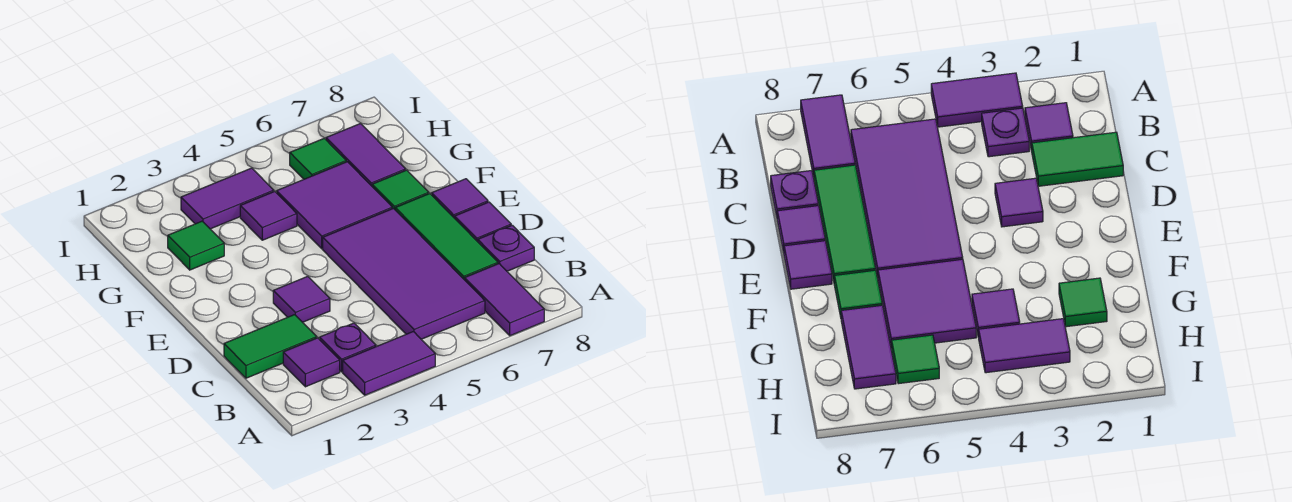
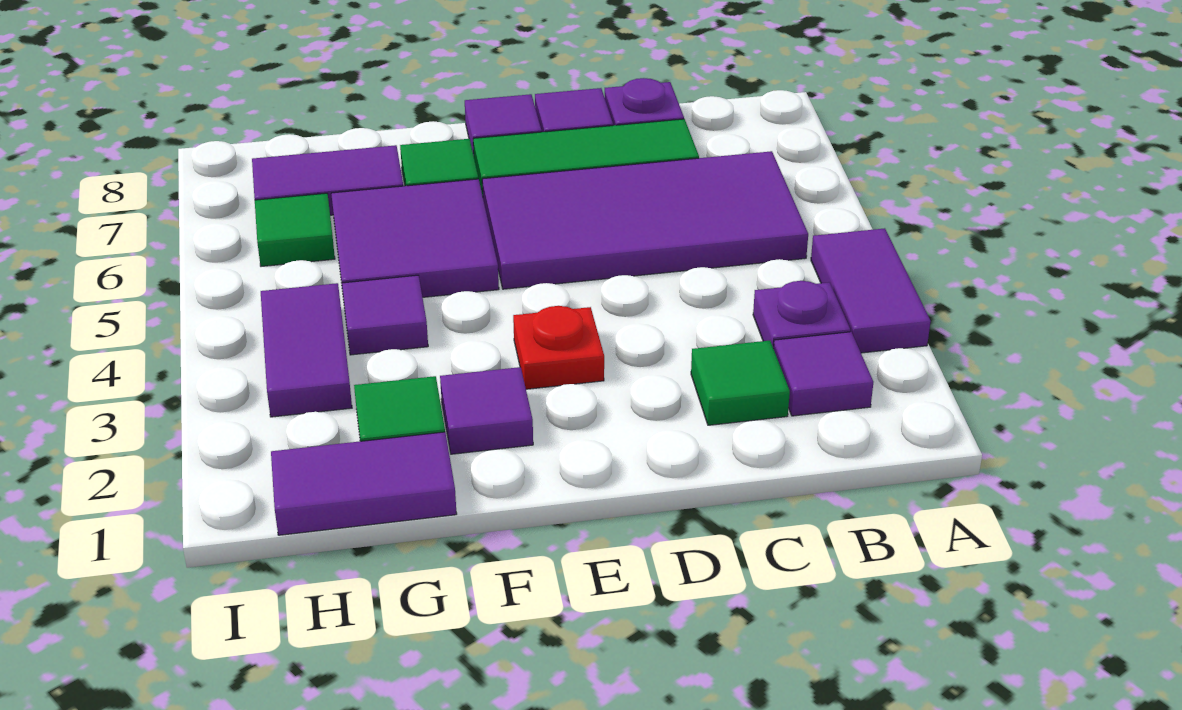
purple 1x2 tile [465,264,544,336] -> purple 1x2 tile moved to [271,432,457,535]
green 1x2 tile [224,315,317,378] -> green 1x1 tile [691,341,790,425]
purple 1x1 tile [273,276,330,322] -> purple 1x1 tile moved to [440,367,533,454]
none -> red 1x1 plate [513,306,604,389]

